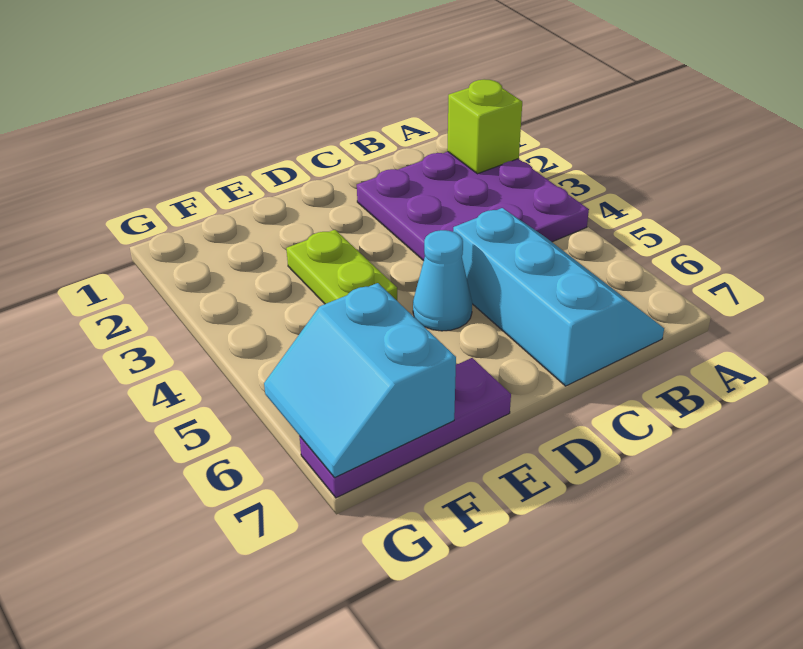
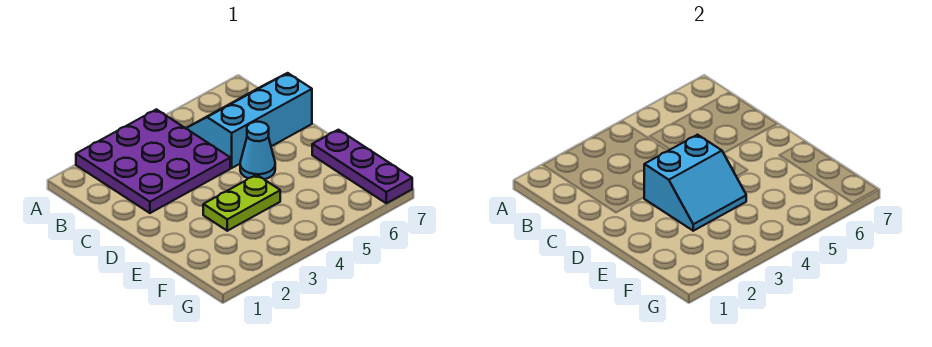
lime 1x1 brick [447,79,522,174] -> none
cyan 2x2 slope [264,283,456,478] -> cyan 2x2 slope moved to [644,135,746,231]

